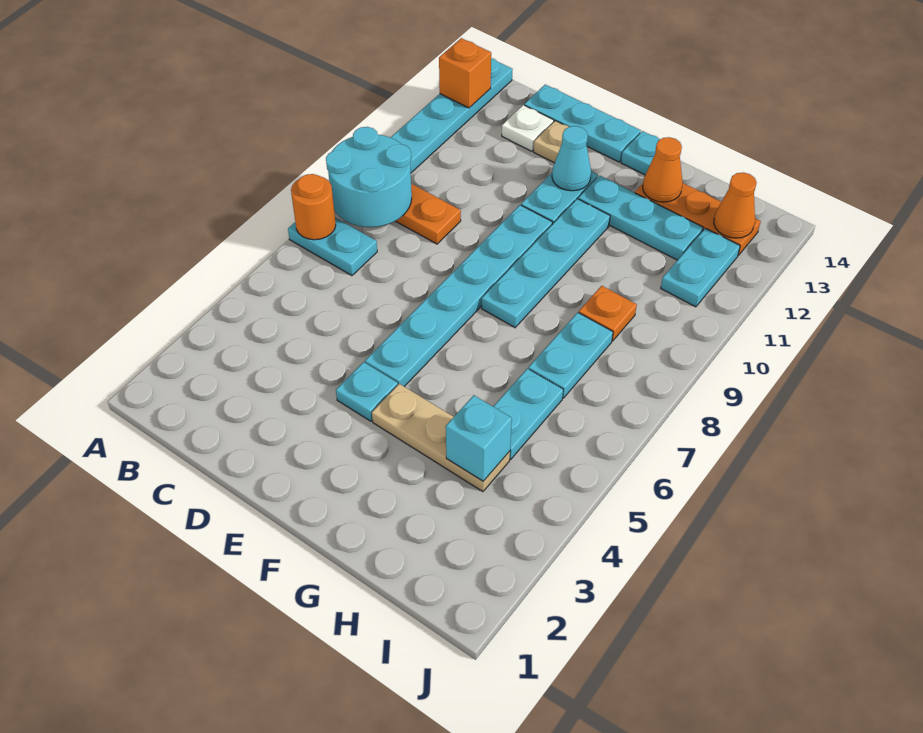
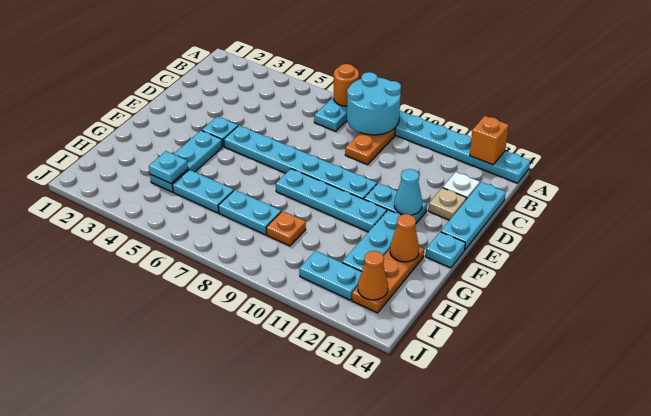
tan 1x3 plate [372,384,510,492] -> cyan 1x3 plate [150,131,222,192]
cyan 1x1 brick [446,395,512,481] -> cyan 1x1 plate [149,151,188,183]

